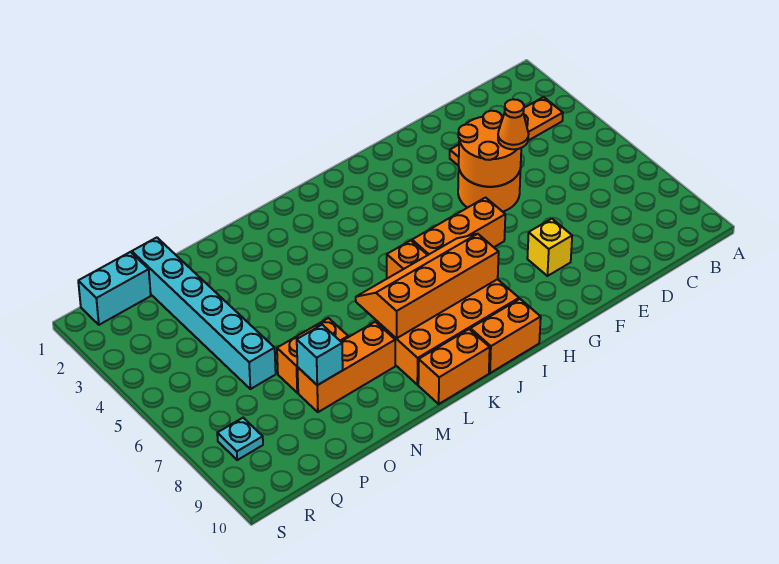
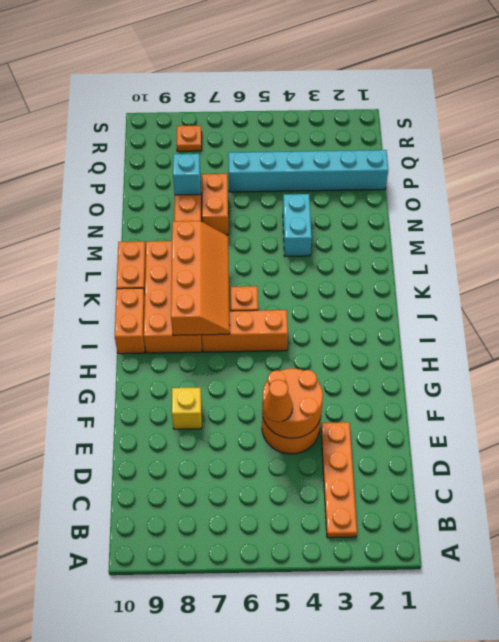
orange 1x3 brick [412,198,505,255] -> orange 1x3 brick turned to [202,310,288,352]
cyan 1x2 brick [78,252,151,325] -> cyan 1x2 brick moved to [283,194,312,256]
cyan 1x1 plate [217,418,263,460] -> orange 1x1 plate [176,126,202,151]

